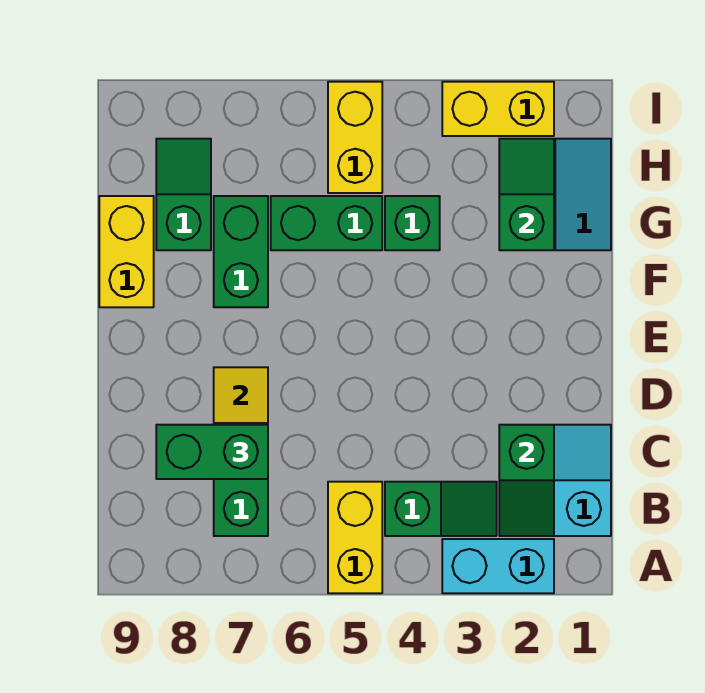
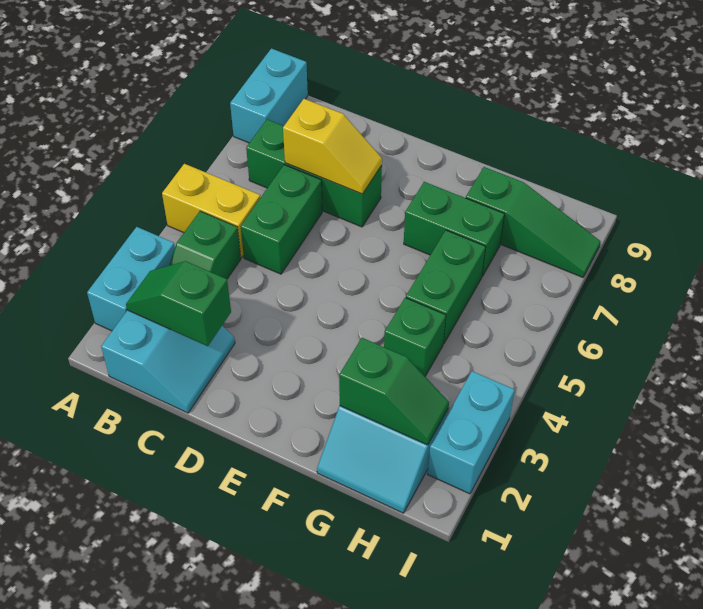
none -> cyan 1x2 brick [230,48,308,143]
green 1x2 brick [156,425,268,479] -> green 1x2 brick moved to [241,165,322,274]
yellow 1x2 brick [99,196,154,307] -> none
green 1x2 slope [156,139,211,250] -> green 1x3 slope [466,167,601,277]
yellow 1x2 brick [328,82,382,193] -> none
yellow 1x2 brick [442,82,554,136] -> cyan 1x2 brick [428,371,515,494]

